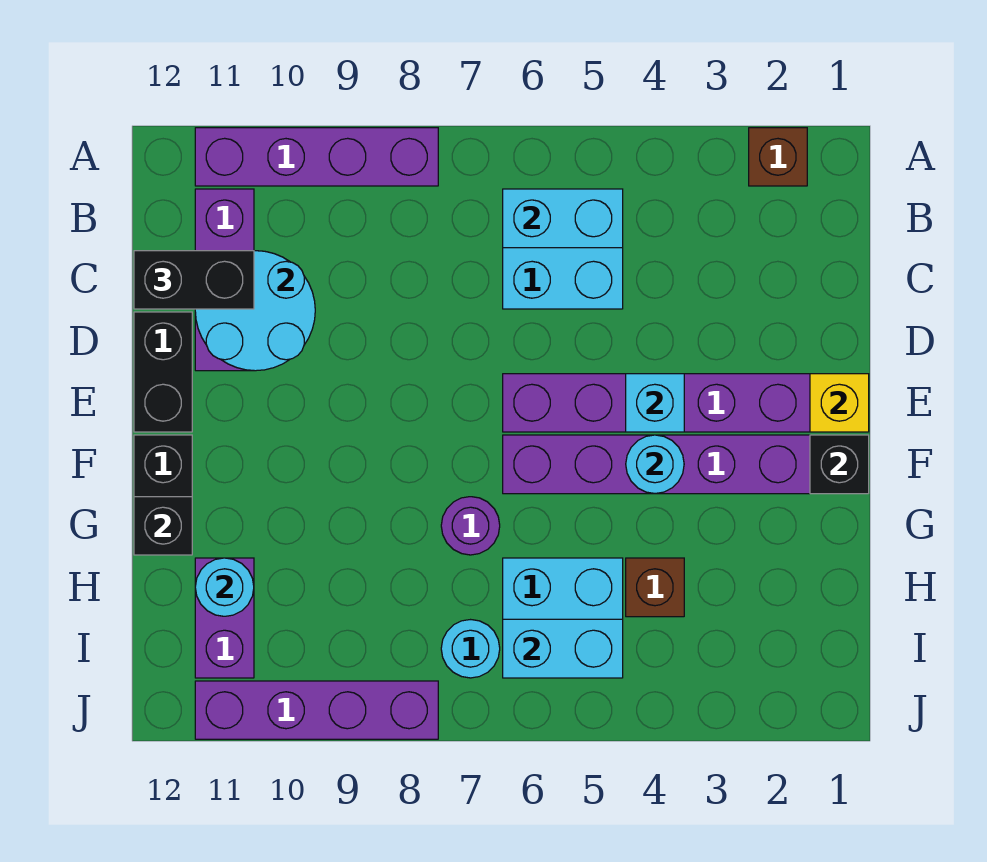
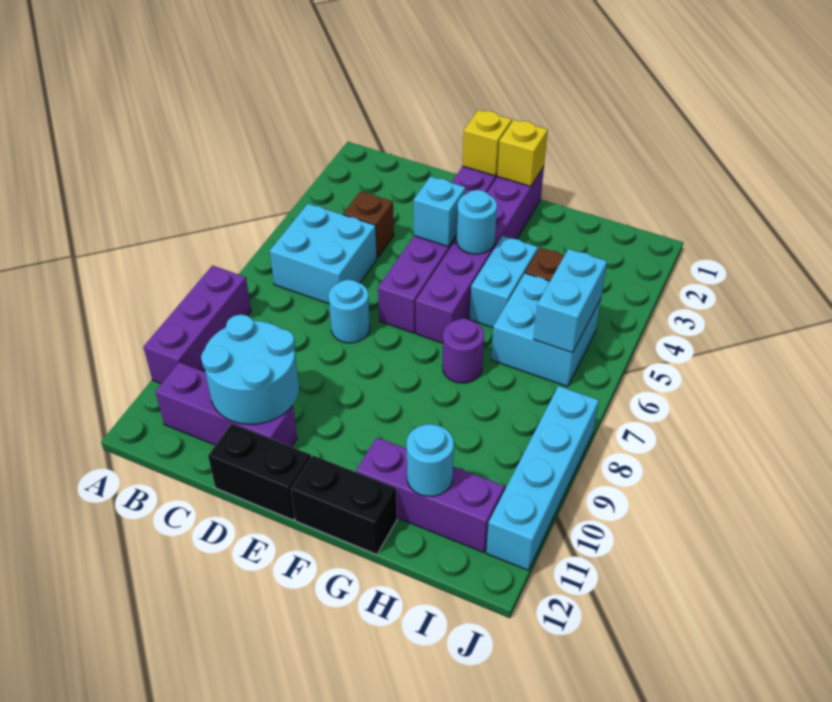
brown 1x1 brick [749,128,807,186] -> brown 1x1 brick moved to [343,191,394,258]
purple 1x4 brick [195,128,438,186] -> purple 1x3 brick [143,266,251,384]
cyan 1x2 brick [503,189,623,248] -> cyan 1x2 brick moved to [470,236,538,327]
black 1x2 brick [134,251,254,309] -> none
black 1x1 brick [810,435,869,494] -> yellow 1x1 brick [497,120,548,186]
black 1x1 brick [134,497,192,555] -> none
purple 1x2 brick [195,558,254,678] -> purple 1x3 brick [356,438,504,552]
cyan 1x1 round brick [441,620,500,678] -> cyan 1x1 round brick moved to [329,280,370,343]
purple 1x4 brick [195,681,438,739] -> cyan 1x4 brick [486,386,599,570]

